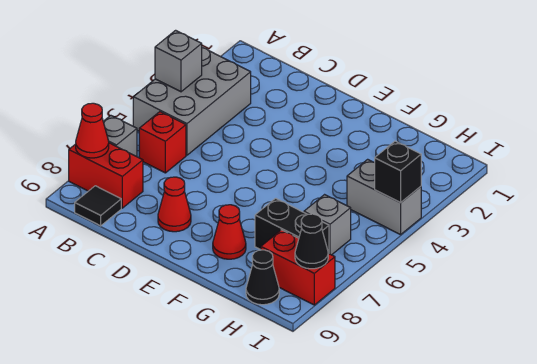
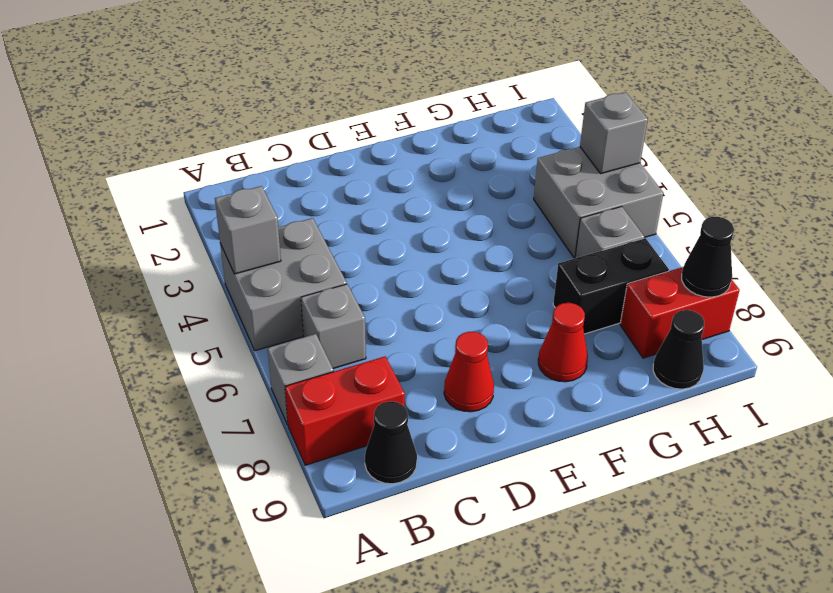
grey 2x3 brick [133,48,251,155] -> grey 2x2 brick [220,218,347,351]
red 1x1 cone [76,103,109,158] -> none
red 1x1 brick [139,112,186,173] -> grey 1x1 brick [301,284,366,368]
black 1x1 tile [75,186,121,226] -> black 1x1 cone [365,401,417,484]
grey 1x2 brick [347,159,421,235] -> grey 2x2 brick [534,147,663,258]
black 1x1 brick [375,141,421,203] -> grey 1x1 brick [580,92,648,174]

